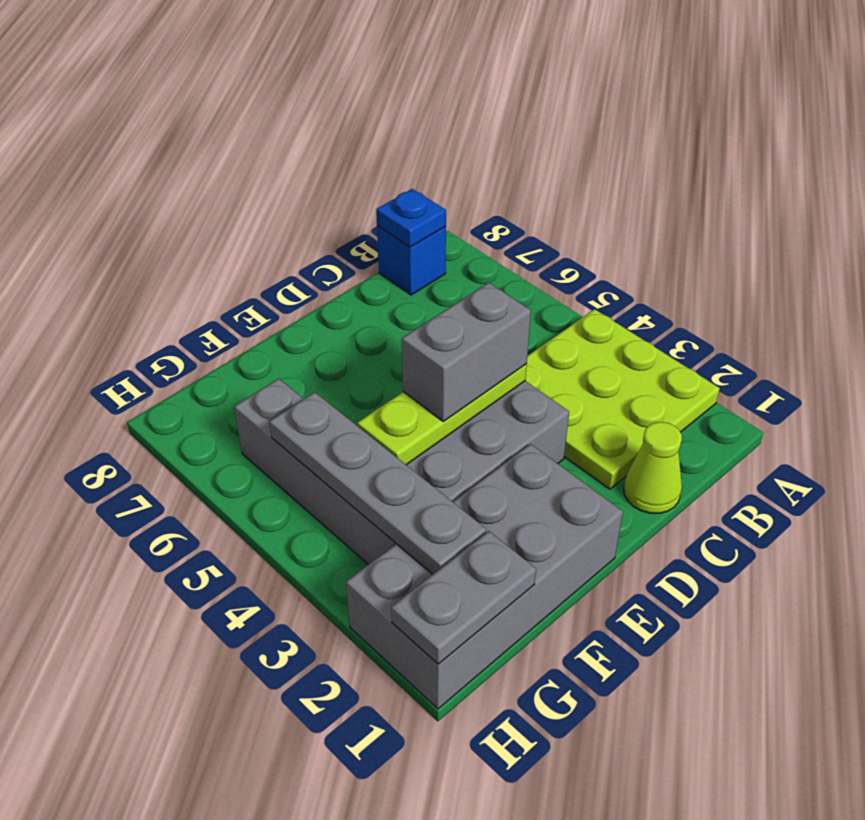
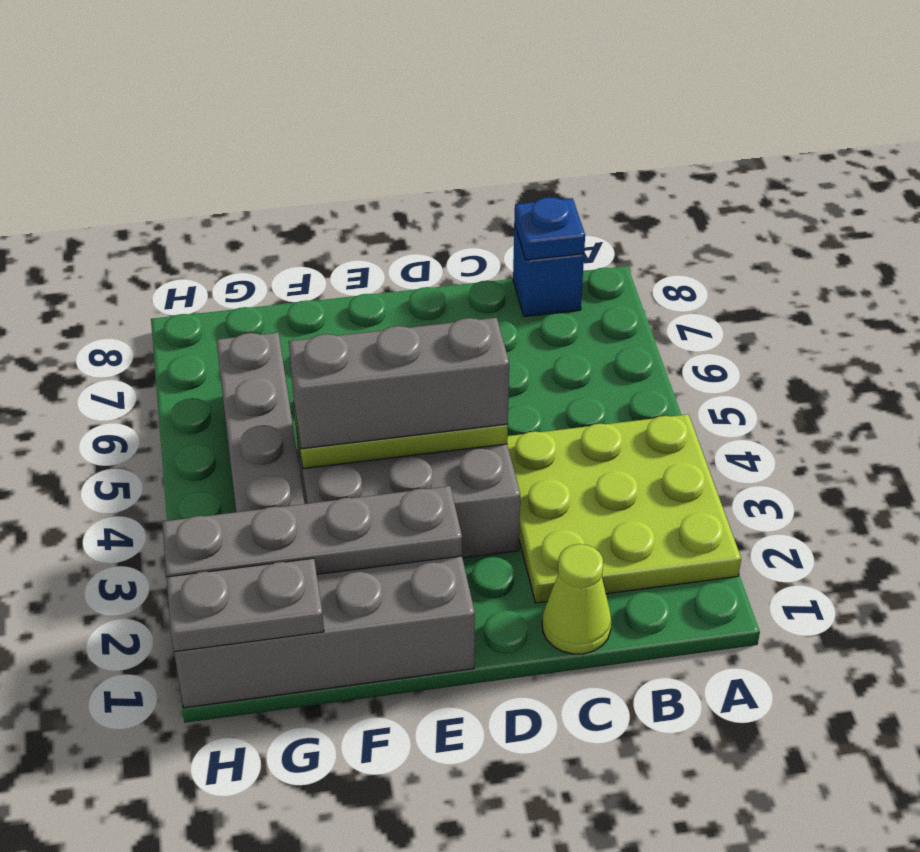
grey 1x2 brick [402,283,531,421] -> grey 1x3 brick [289,318,509,449]
grey 1x4 plate [269,392,486,574] -> grey 1x4 plate turned to [162,486,462,577]

